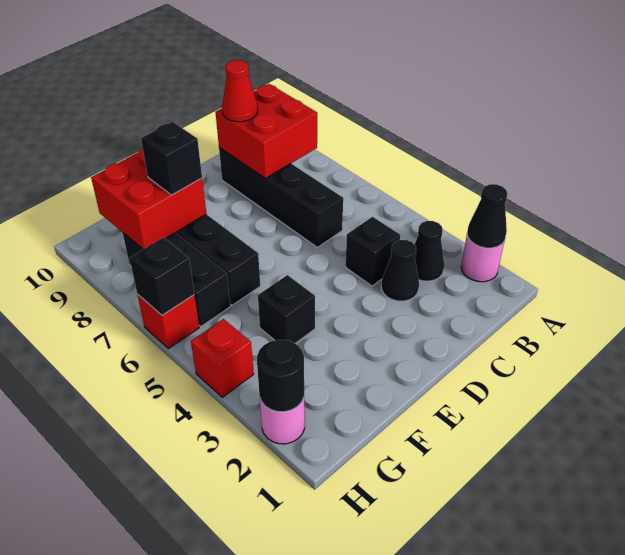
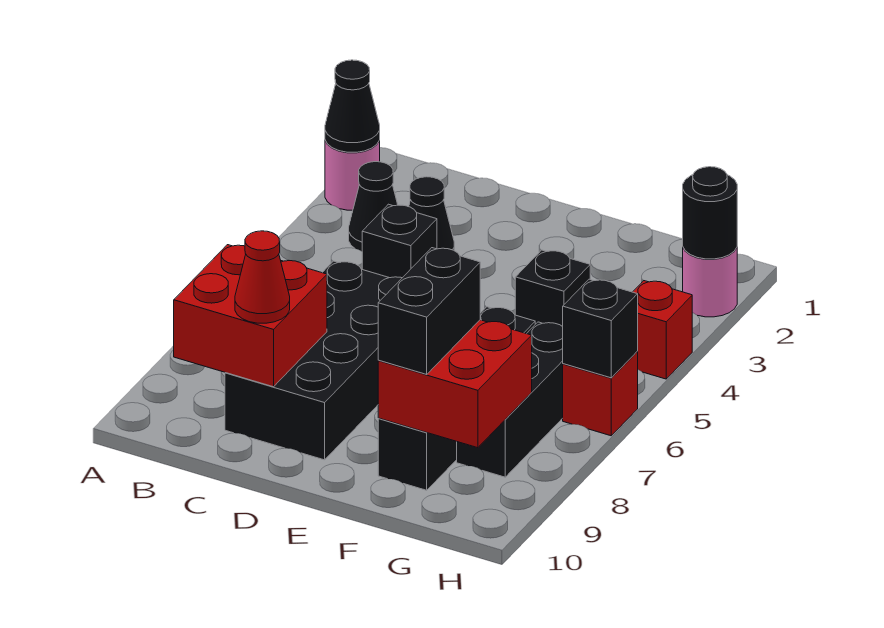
black 1x4 brick [219,148,343,247] -> black 2x4 brick [225,261,402,460]
black 1x1 brick [141,122,202,195] -> black 1x2 brick [378,248,480,374]

